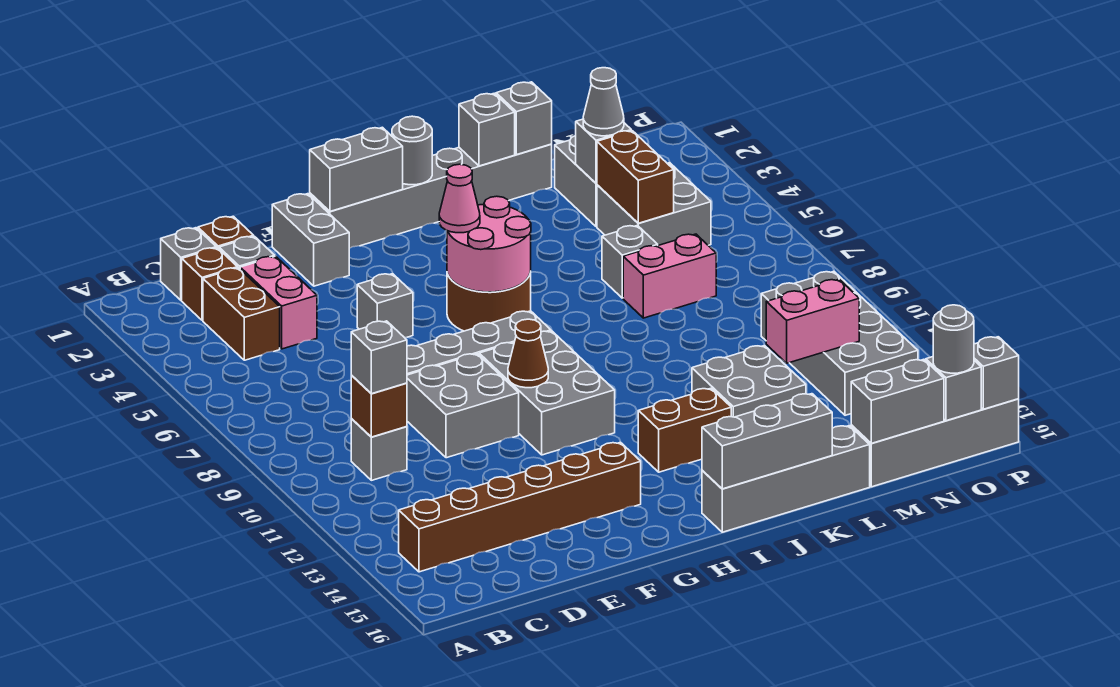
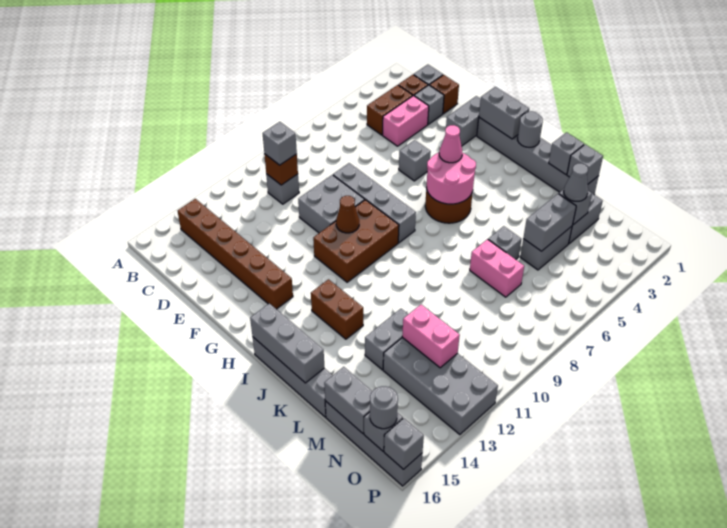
grey 2x3 brick [479,331,615,455] -> brown 2x3 brick [313,200,399,282]
grey 2x2 brick [692,345,806,417] -> grey 1x2 brick [365,309,408,370]
grey 2x2 brick [597,163,711,245] -> grey 1x2 brick [520,226,572,270]
brown 1x2 brick [597,131,674,223] -> grey 1x2 brick [523,194,576,251]
grey 2x4 brick [761,271,918,415] -> grey 2x4 brick turned to [383,338,498,435]

